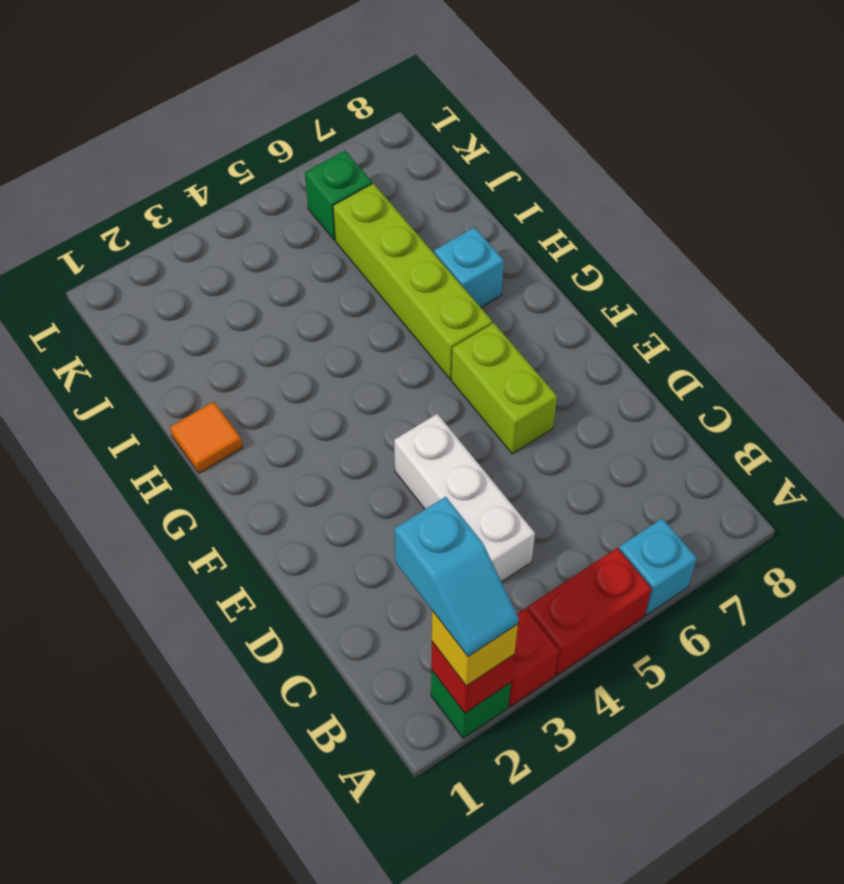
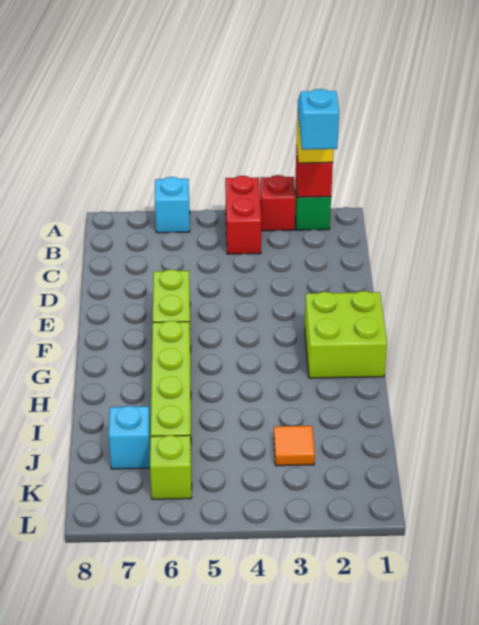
red 1x2 brick [527,548,652,675] -> red 1x2 brick turned to [225,176,261,254]
white 1x3 brick [394,414,535,582] -> none
none -> lime 2x2 brick [305,291,387,378]
orange 1x1 tile [170,402,243,473] -> orange 1x1 tile moved to [274,426,315,466]
cyan 1x1 brick [434,227,504,307] -> cyan 1x1 brick moved to [109,406,151,469]
green 1x1 brick [305,151,372,240] -> lime 1x1 brick [150,435,192,499]

